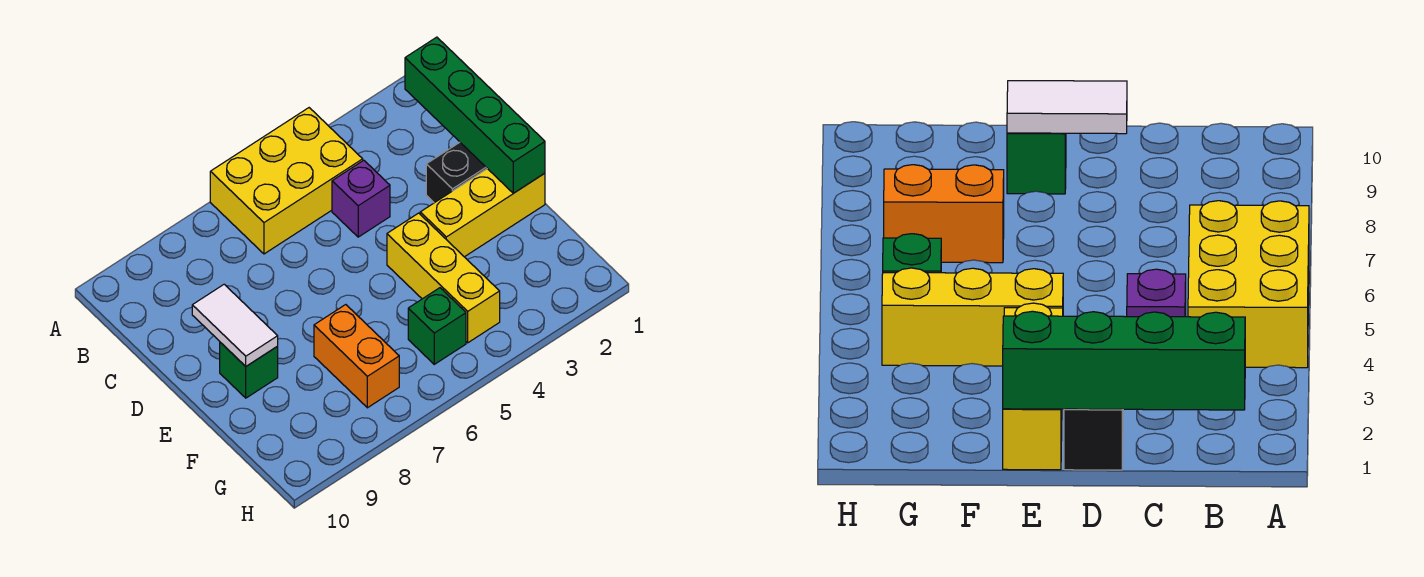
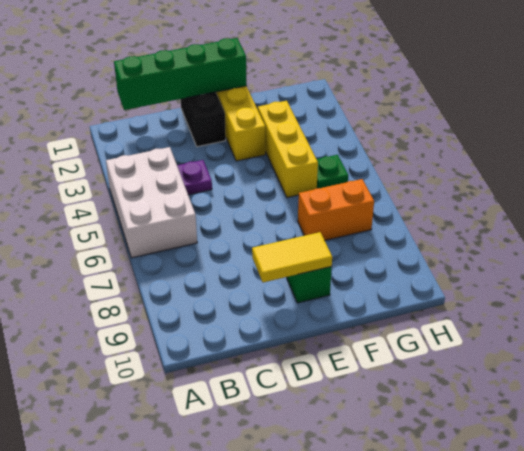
yellow 2x3 brick [210,108,363,254] -> white 2x3 brick [106,147,197,258]
purple 1x1 brick [332,160,390,237] -> purple 1x1 plate [177,160,212,195]
white 1x2 tile [192,284,278,366] -> yellow 1x2 tile [252,232,332,282]
yellow 1x3 brick [387,213,500,343] -> yellow 1x3 brick turned to [258,101,318,198]
green 1x1 brick [408,288,466,364] -> green 1x1 plate [317,155,348,188]

